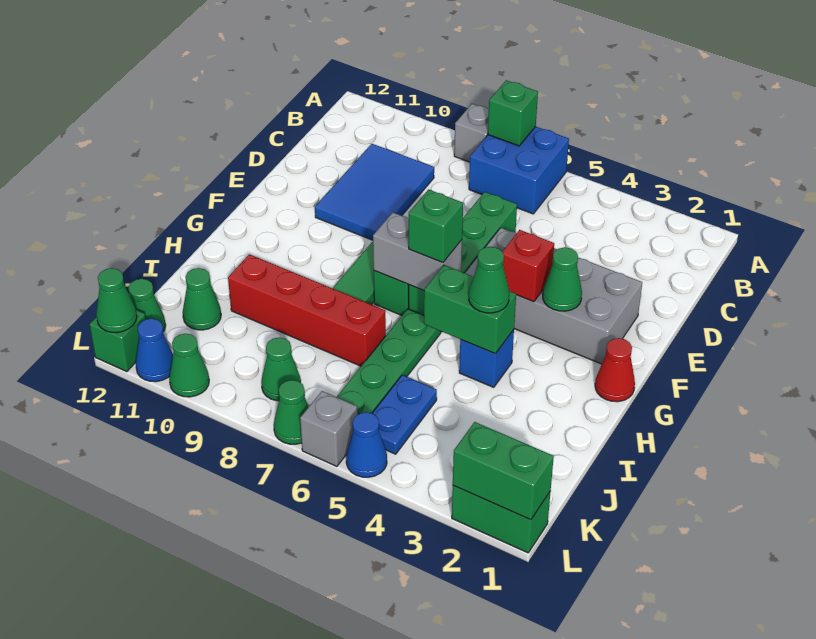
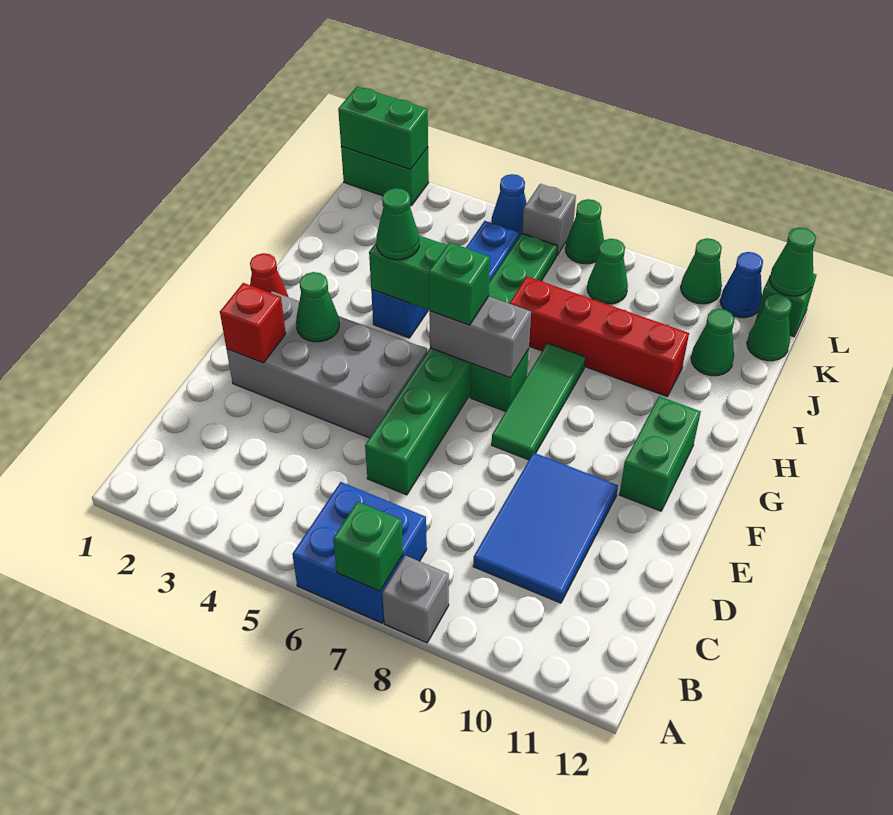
red 1x1 brick [503,230,554,302] -> red 1x1 brick moved to [220,283,286,363]
none -> green 1x2 brick [619,396,701,511]

